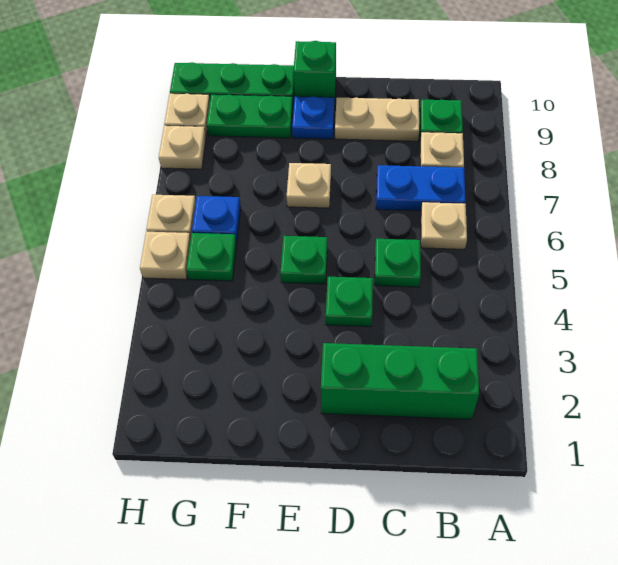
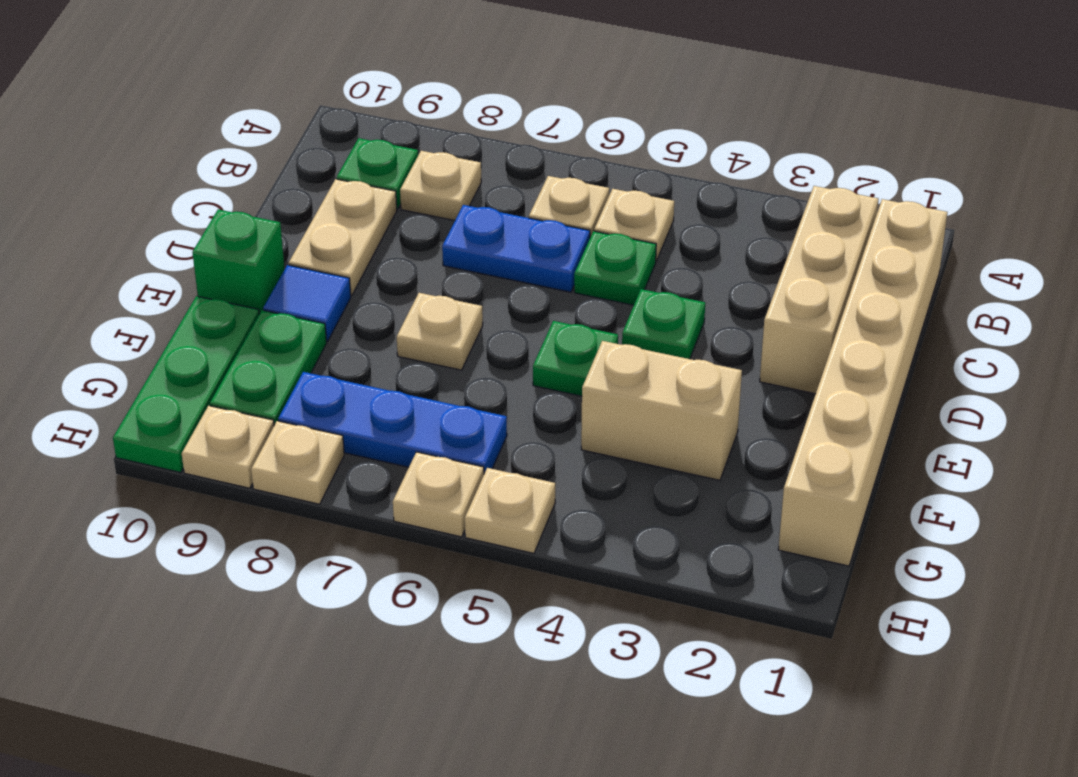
none -> tan 1x6 brick [778,199,947,566]
green 1x3 brick [321,343,479,419] -> tan 1x3 brick [760,186,878,394]
none -> tan 1x1 plate [594,189,674,261]
blue 1x2 plate [376,165,466,211] -> blue 1x2 plate turned to [442,205,590,292]
blue 1x1 plate [292,97,334,139] -> blue 1x1 tile [263,265,351,341]
none -> tan 1x2 brick [581,341,742,480]
green 1x1 plate [187,233,237,281] -> none
blue 1x1 plate [192,196,241,242] -> blue 1x3 plate [278,372,507,474]

